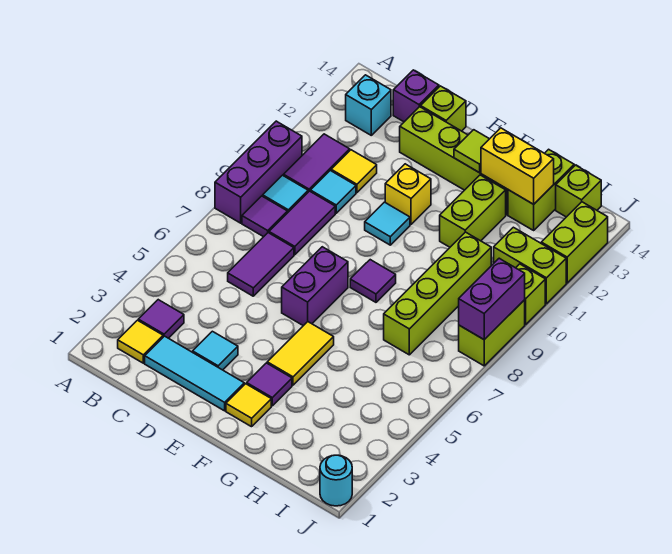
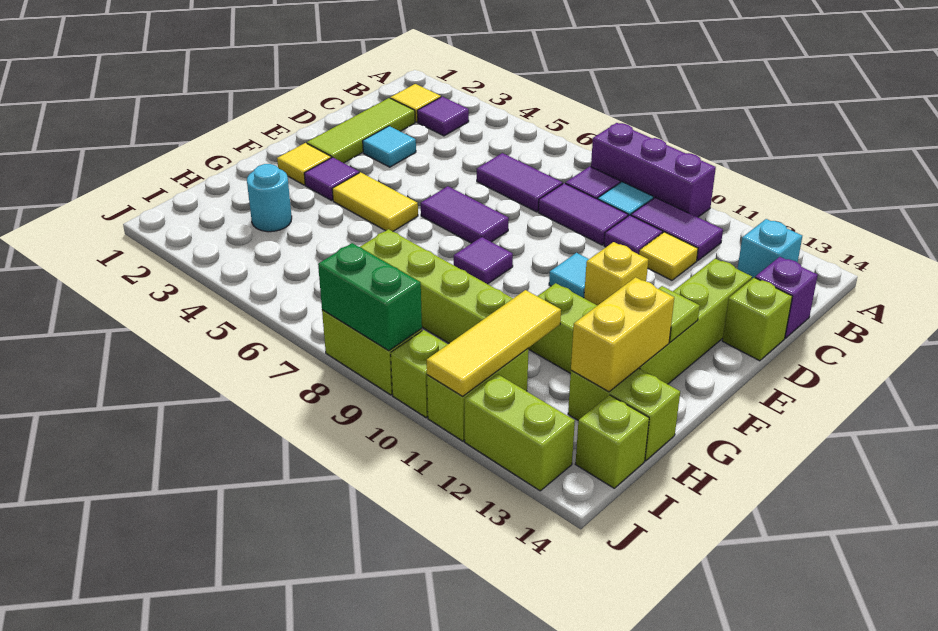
cyan 1x3 tile [145,336,244,411] -> lime 1x3 tile [307,98,415,163]
cyan 1x1 tile [311,170,356,213] -> purple 1x1 tile [604,215,663,254]
purple 1x2 brick [282,247,348,326] -> purple 1x2 tile [421,186,509,243]
none -> yellow 1x3 tile [427,290,561,397]
cyan 1x1 round brick [320,455,352,506] -> cyan 1x1 round brick moved to [247,164,292,232]
purple 1x2 brick [459,258,525,340] -> green 1x2 brick [318,243,422,351]

